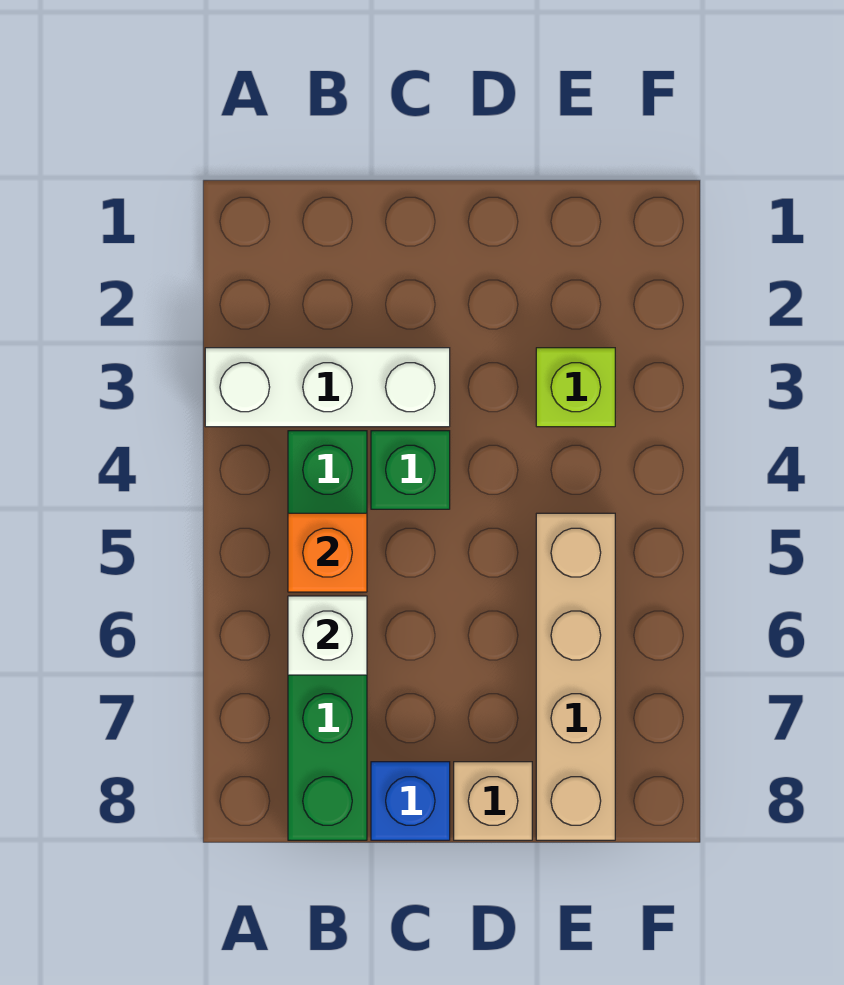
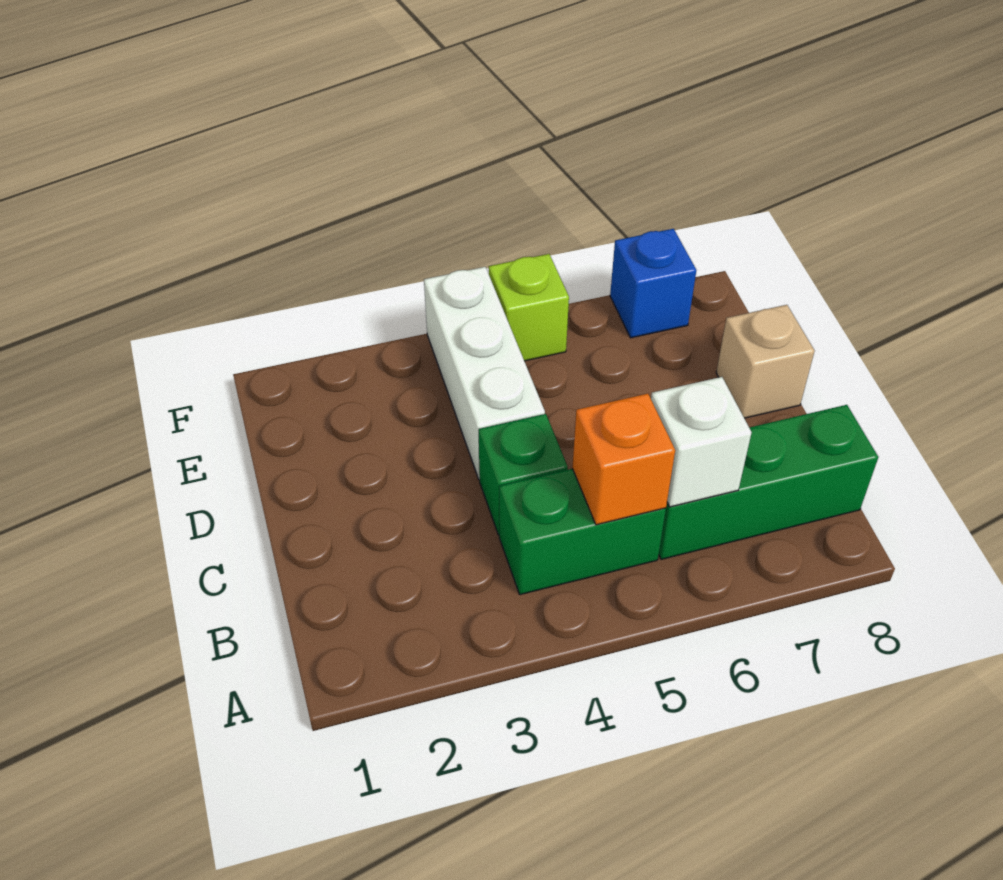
white 1x3 brick [205,348,450,427] -> white 1x3 brick moved to [424,267,545,480]
blue 1x1 brick [371,762,450,840] -> blue 1x1 brick moved to [610,229,696,338]
lime 1x1 brick [536,348,615,427] -> lime 1x1 brick moved to [489,254,569,361]
tan 1x4 brick [536,513,615,840] -> none

